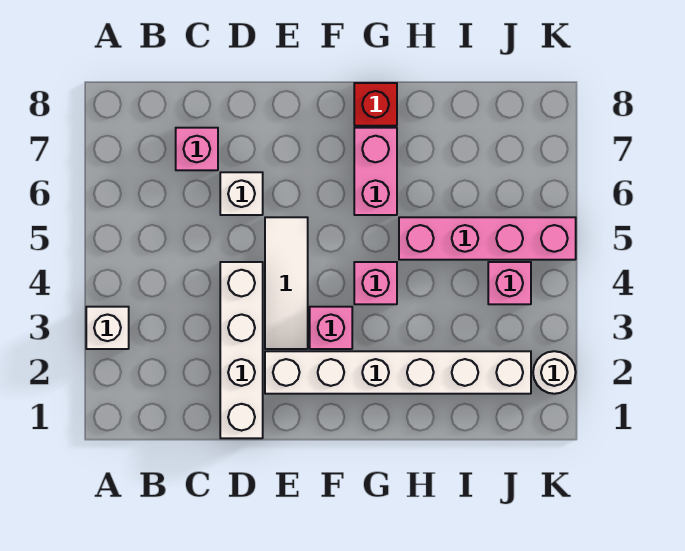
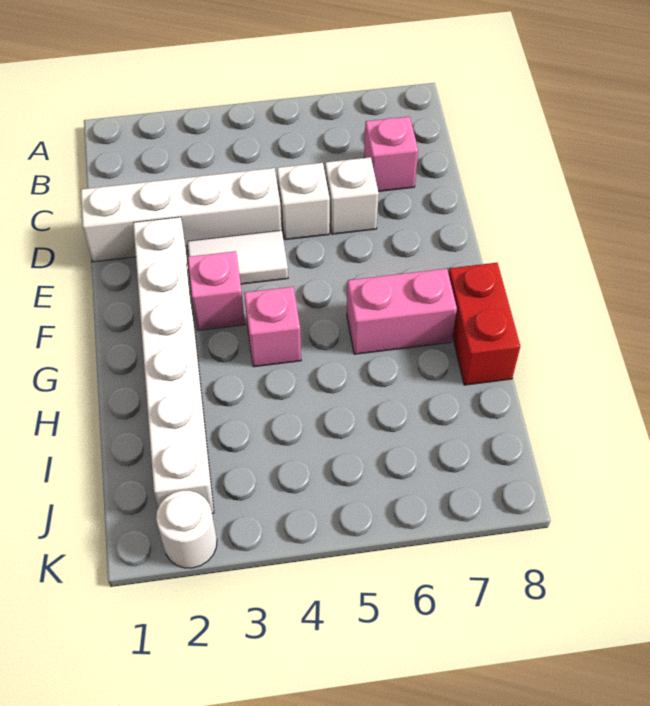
white 1x1 brick [86,307,129,349] -> white 1x1 brick moved to [277,163,330,240]
white 1x3 tile [265,217,308,349] -> white 1x2 tile [187,230,288,284]
red 1x1 brick [354,83,397,126] -> red 1x2 brick [449,263,520,385]
pink 1x4 brick [399,217,576,260] -> none
pink 1x1 brick [488,262,531,304] -> none

